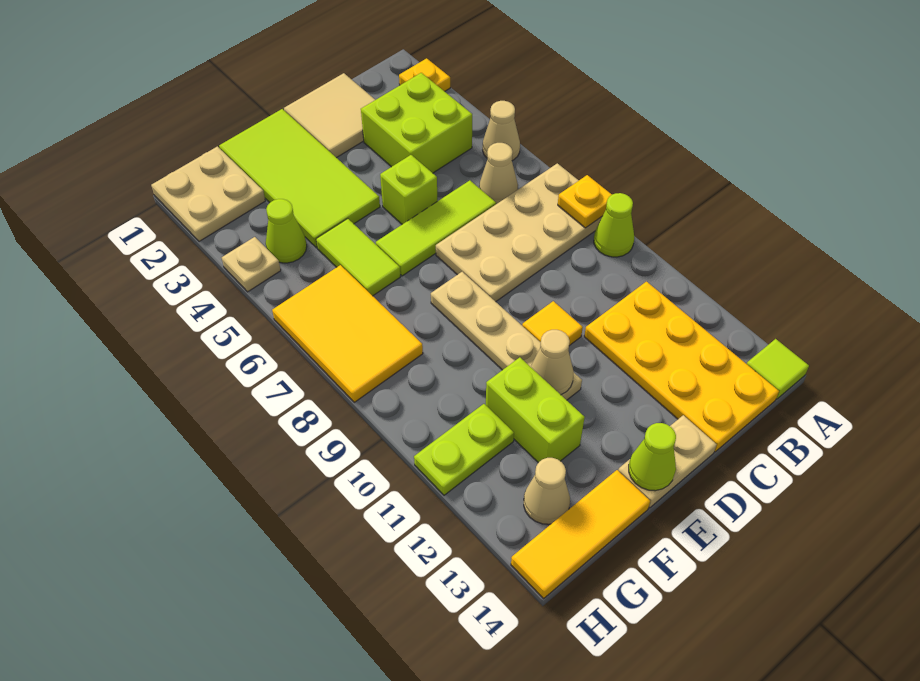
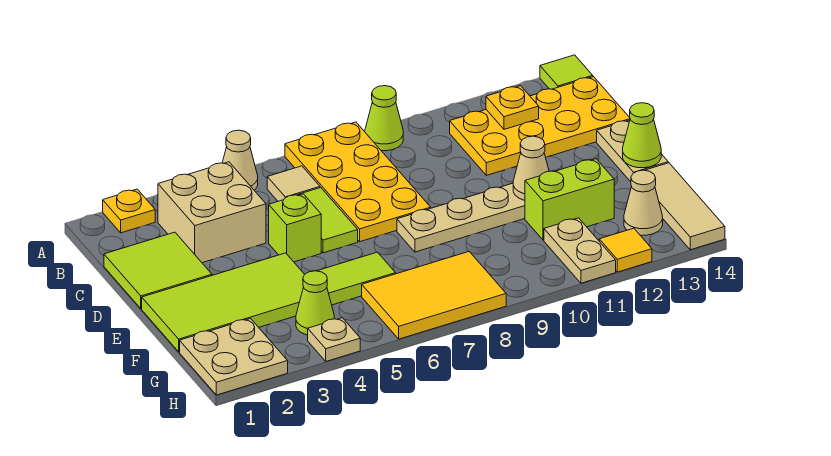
tan 2x4 plate [436,163,602,302] -> yellow 2x4 plate [285,122,431,242]
yellow 1x1 plate [558,175,612,228] -> yellow 1x1 plate moved to [486,86,539,129]
lime 2x2 brick [361,73,472,173] -> tan 2x2 brick [158,162,266,263]
tan 1x1 cone [479,143,518,204] -> tan 1x1 tile [267,166,320,201]
tan 2x2 tile [284,73,375,158] -> lime 2x2 tile [104,232,212,309]
lime 1x3 tile [376,180,496,276] -> lime 1x2 tile [298,188,358,253]
yellow 1x1 tile [522,301,583,346] -> yellow 1x1 tile moved to [599,228,652,272]
yellow 1x3 tile [511,470,650,598] -> tan 1x3 tile [645,163,725,250]
lime 1x2 plate [414,404,514,495] -> tan 1x2 plate [544,218,616,283]

